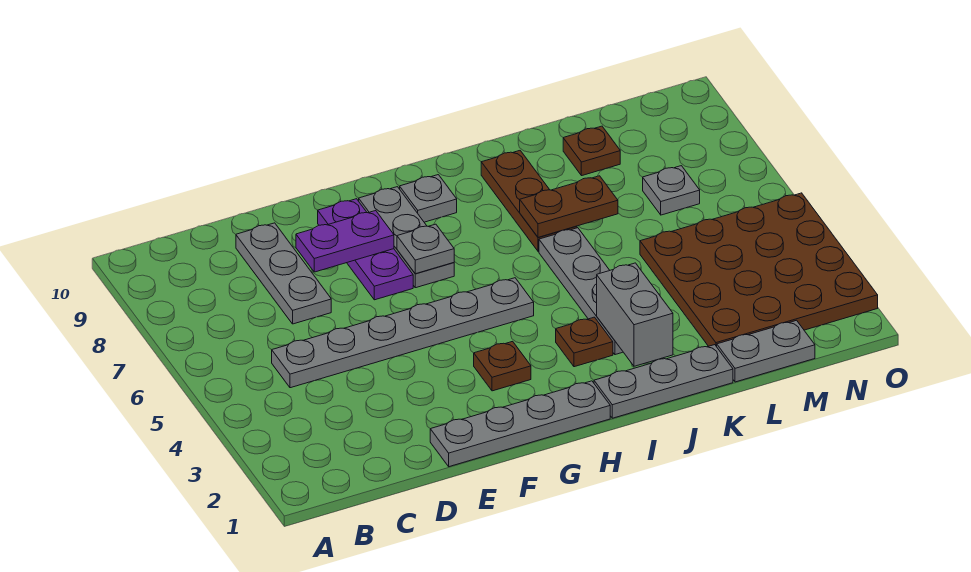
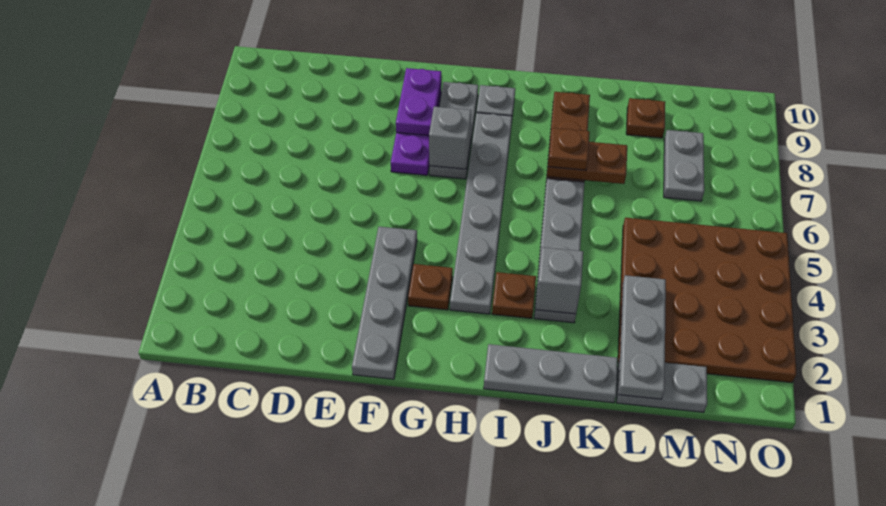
grey 1x6 plate [272,278,534,388] -> grey 1x6 plate turned to [450,113,512,314]
grey 1x3 plate [236,223,331,324] -> grey 1x3 plate moved to [619,275,666,399]
grey 1x4 plate [430,381,610,467] -> grey 1x4 plate turned to [352,227,417,379]
purple 1x2 plate [296,211,394,272] -> purple 1x2 plate turned to [396,68,441,136]
grey 1x1 plate [397,224,454,274] -> grey 1x1 brick [429,107,471,169]
grey 1x2 brick [597,263,673,366] -> grey 1x1 brick [535,247,583,314]
none -> brown 1x1 plate [548,128,590,170]
grey 1x1 plate [643,166,700,215] -> grey 1x2 plate [664,130,704,201]

